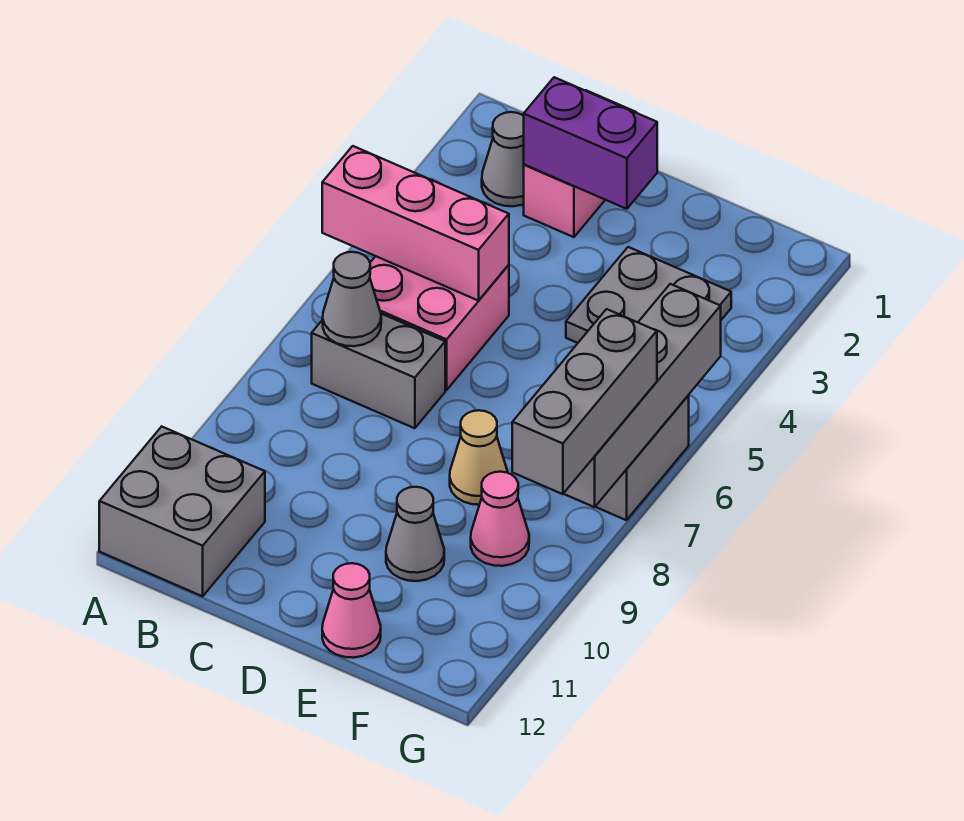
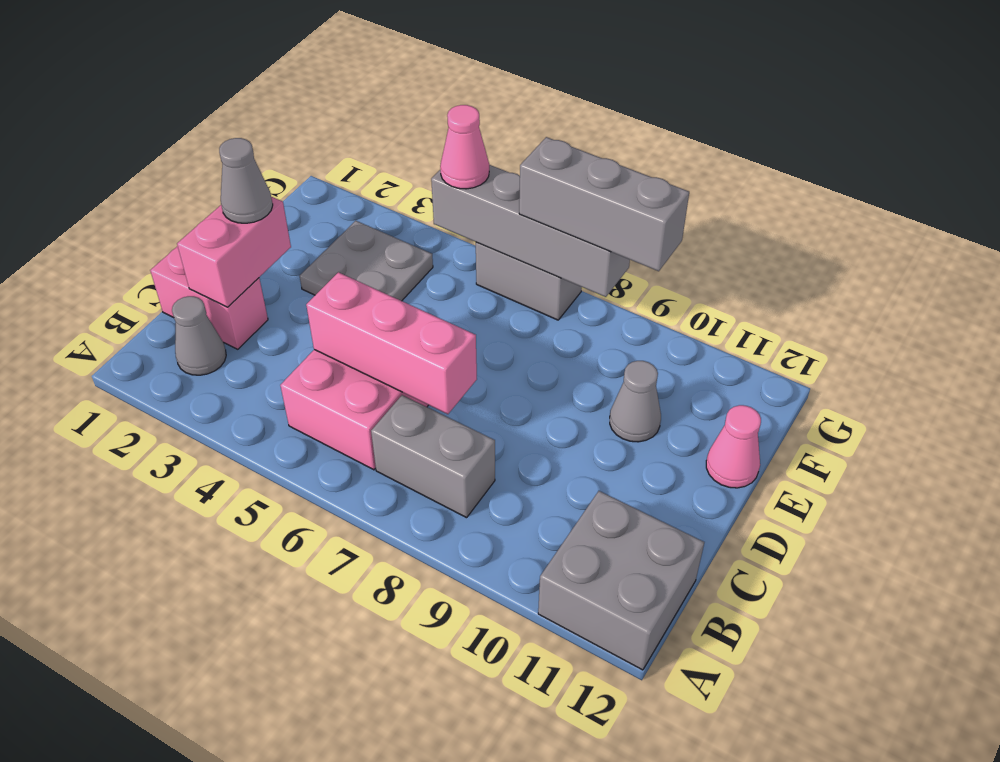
pink 1x3 brick [322,146,509,301] -> pink 1x3 brick turned to [306,272,477,414]
grey 1x2 brick [312,314,445,428] -> grey 1x2 brick turned to [371,395,495,518]
grey 1x1 cone [323,252,381,346] -> grey 1x1 cone moved to [219,138,273,223]
purple 1x2 brick [524,77,657,209] -> pink 1x2 brick [177,197,291,307]
tan 1x1 cone [450,410,508,505] -> none
pink 1x1 cone [471,472,529,566] -> pink 1x1 cone moved to [440,105,489,189]

